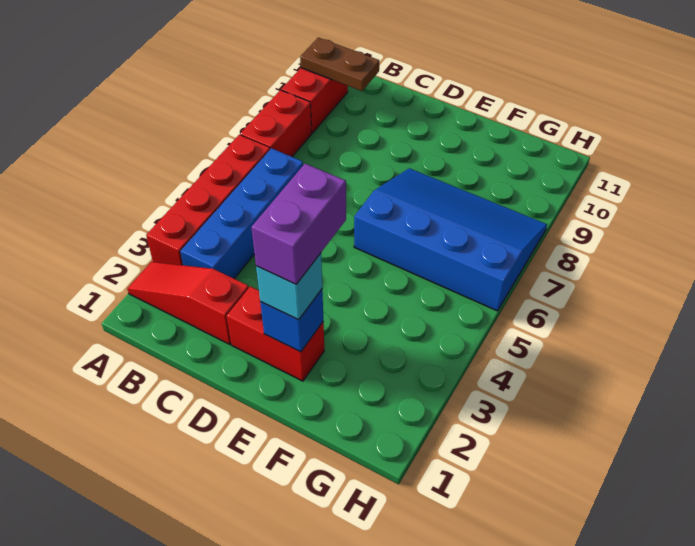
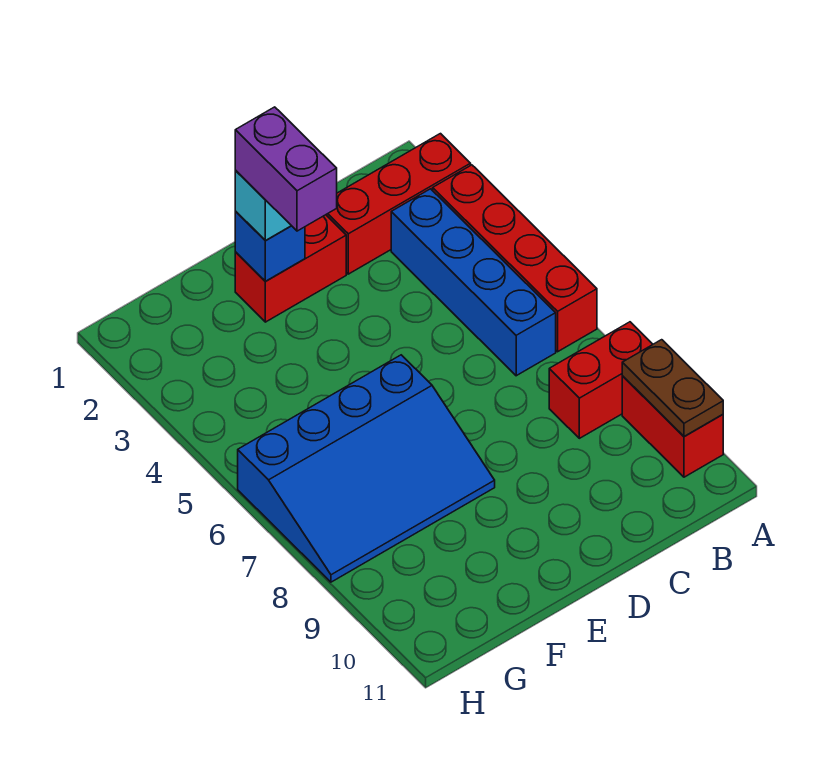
red 1x3 slope [127,262,249,344] -> red 1x3 brick [326,134,471,274]
red 1x2 brick [240,90,312,157] -> red 1x2 brick turned to [549,322,653,438]
brown 1x2 plate [300,38,379,91] -> brown 1x2 plate turned to [622,340,723,437]

